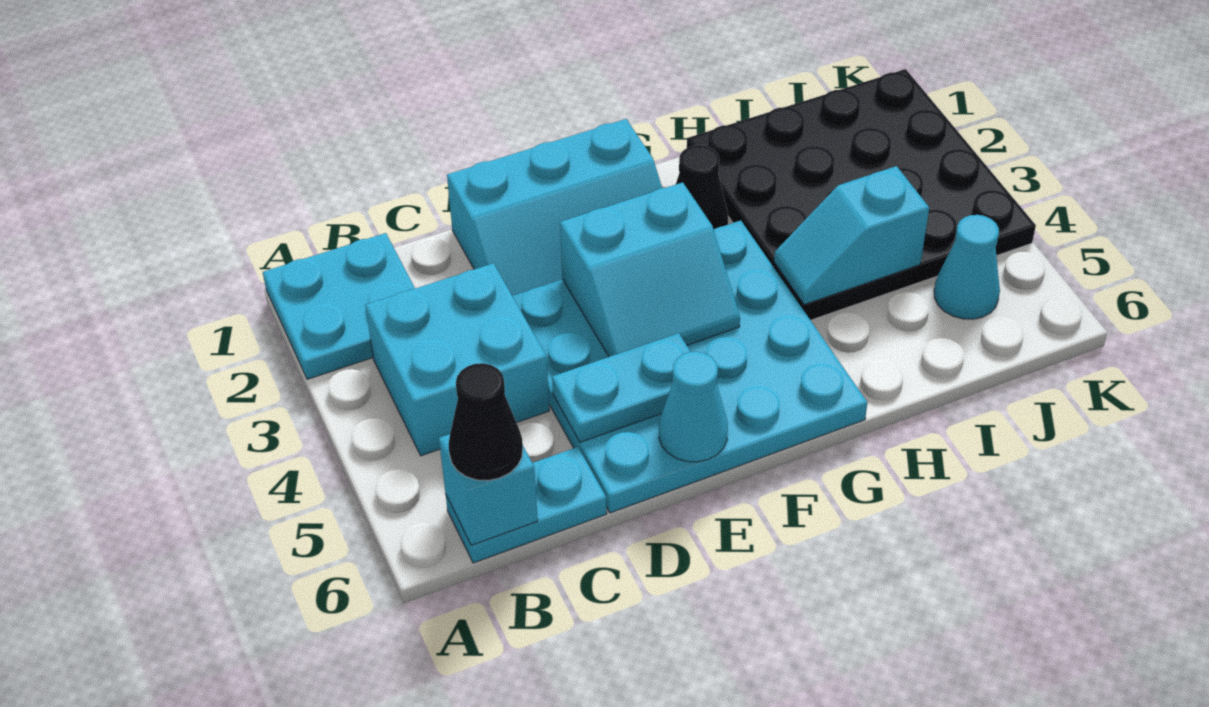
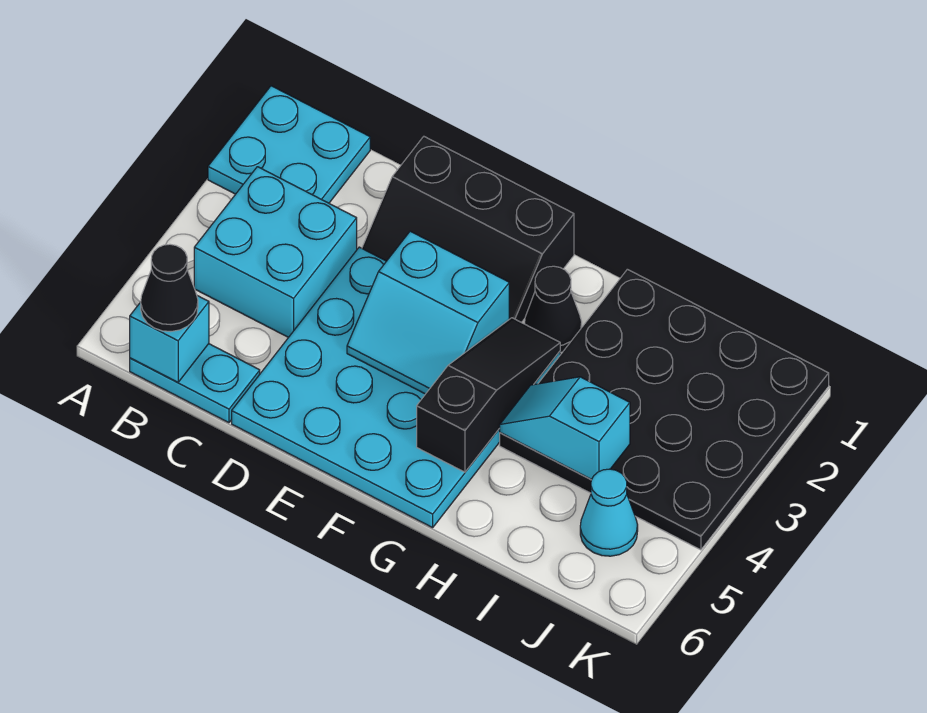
cyan 2x3 slope [447,119,662,296] -> black 2x3 slope [362,137,574,323]
cyan 1x2 plate [552,333,691,442] -> none
cyan 1x1 cone [659,352,728,462] -> none
none -> black 1x3 slope [417,318,560,472]

